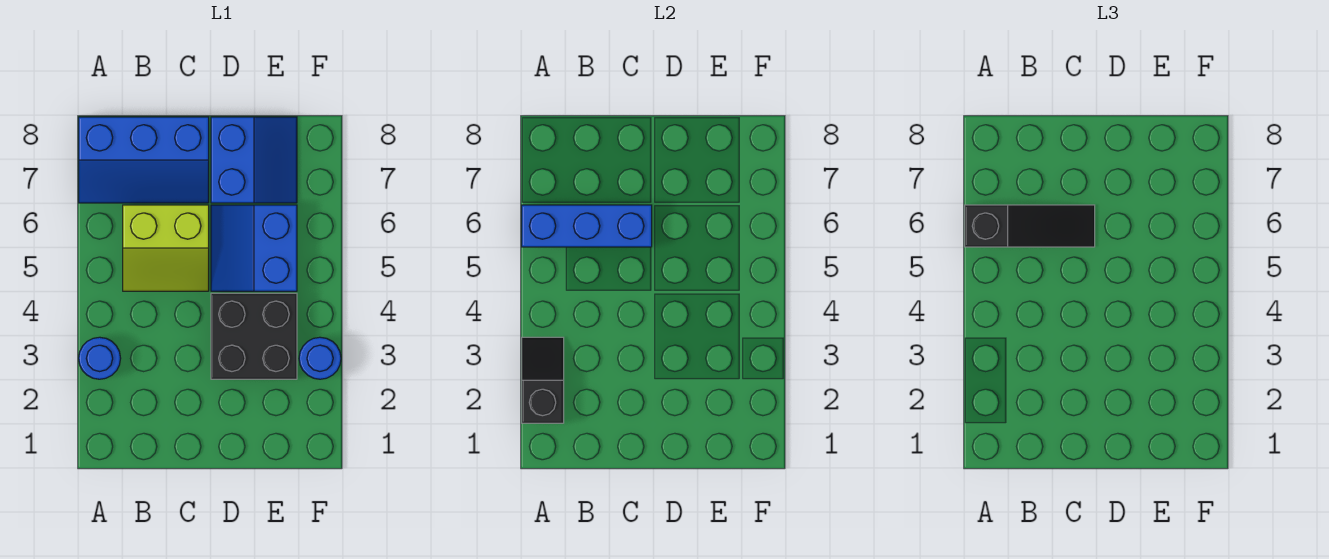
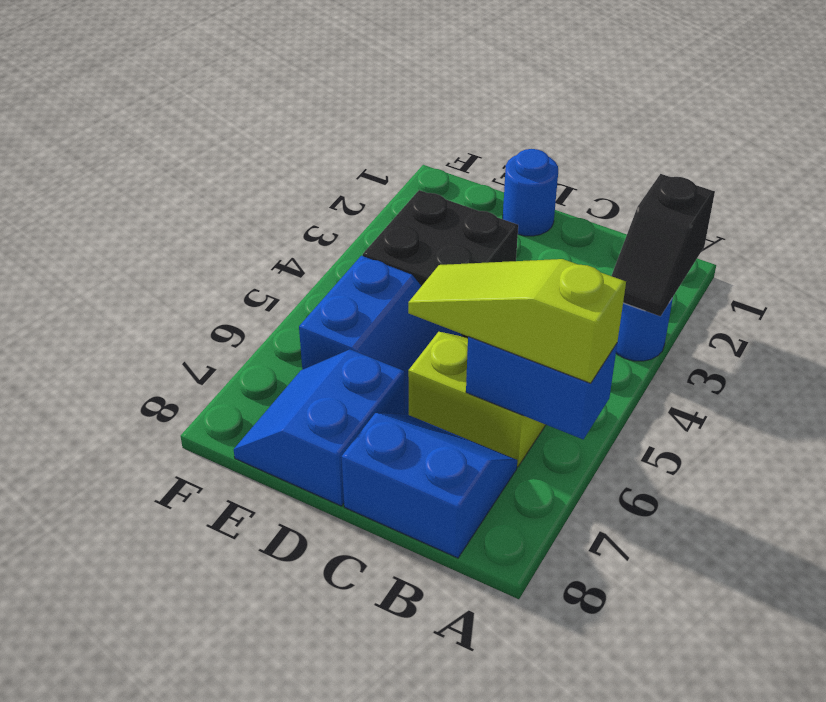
blue 1x3 brick [522,205,652,247] -> blue 1x2 brick [466,336,617,439]
black 1x3 slope [965,205,1095,247] -> lime 1x3 slope [408,259,626,383]
blue 2x3 slope [79,117,209,203] -> blue 2x2 slope [341,413,517,558]
blue 1x1 round brick [299,337,341,379] -> blue 1x1 round brick moved to [503,149,558,236]

